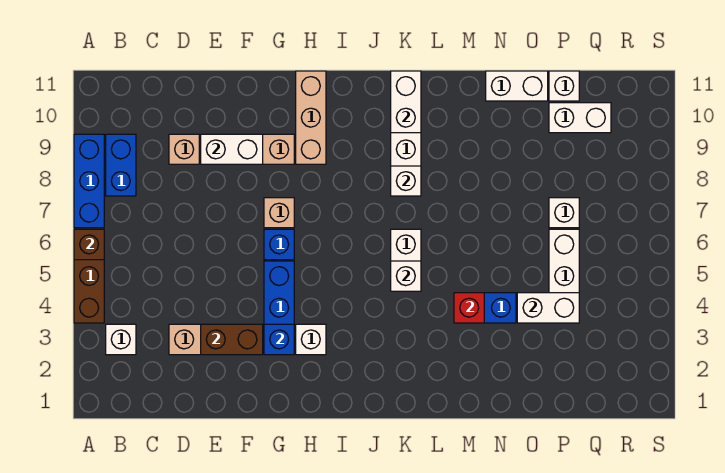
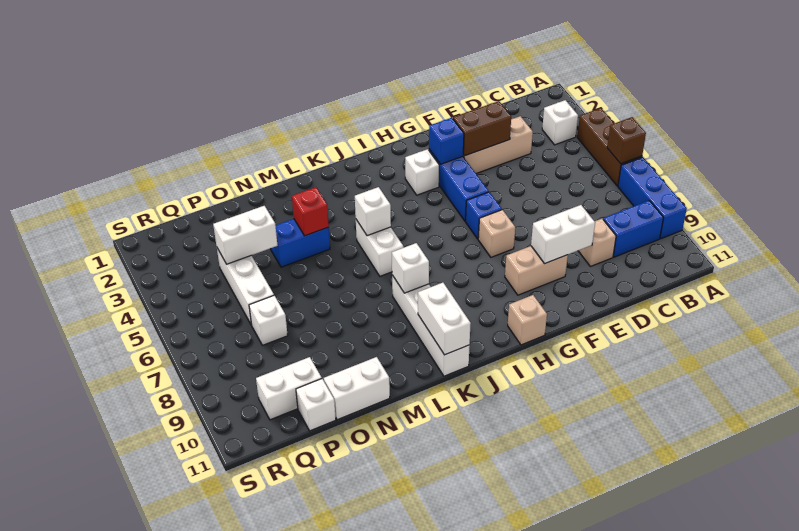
blue 1x2 brick [106,134,136,196] -> blue 1x2 brick turned to [603,201,663,257]
tan 1x3 brick [296,71,326,164] -> tan 1x1 brick [508,295,547,345]

